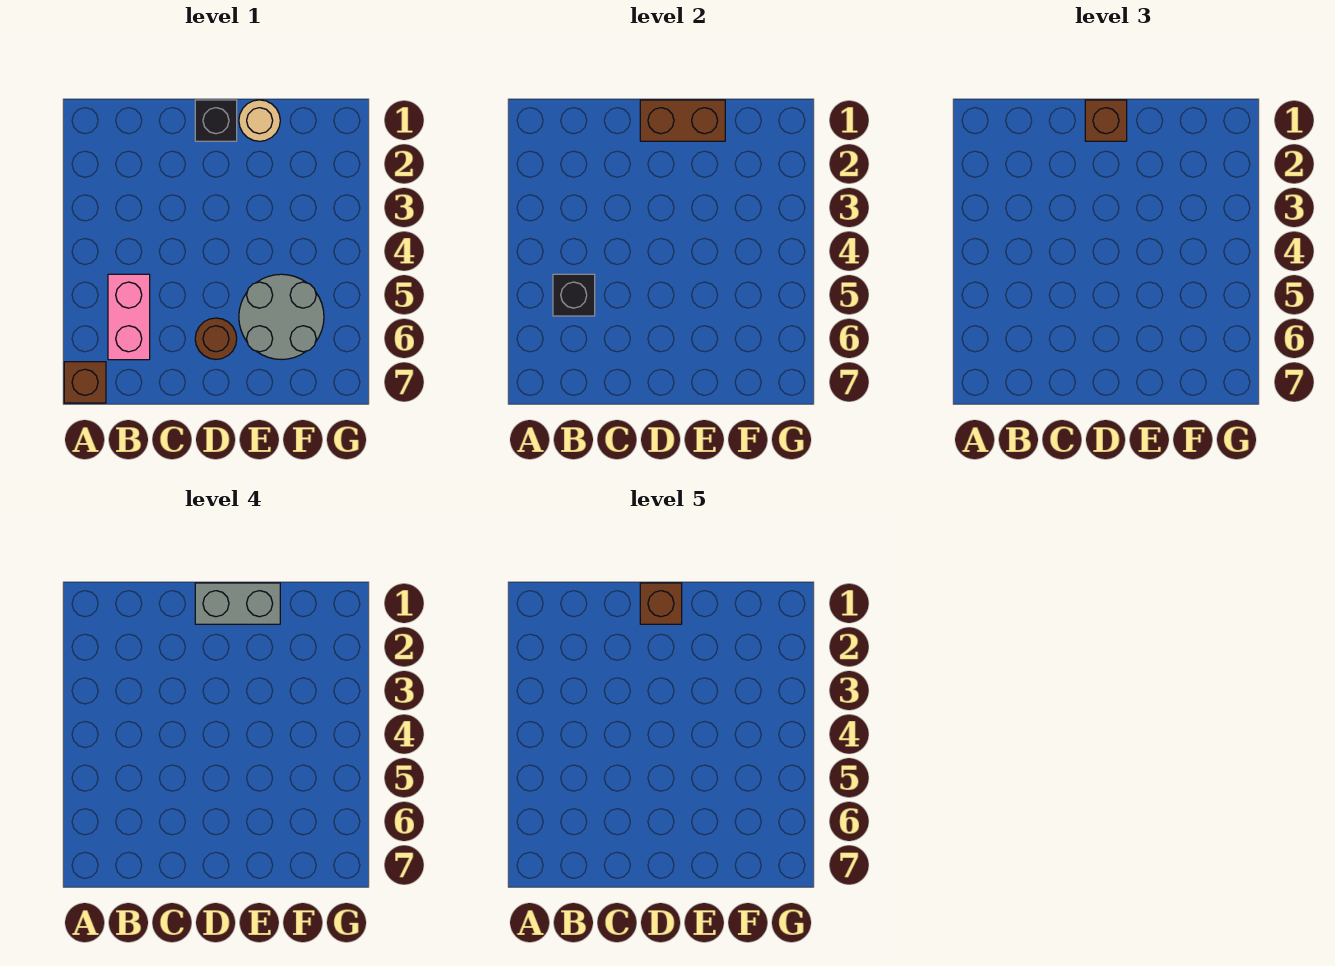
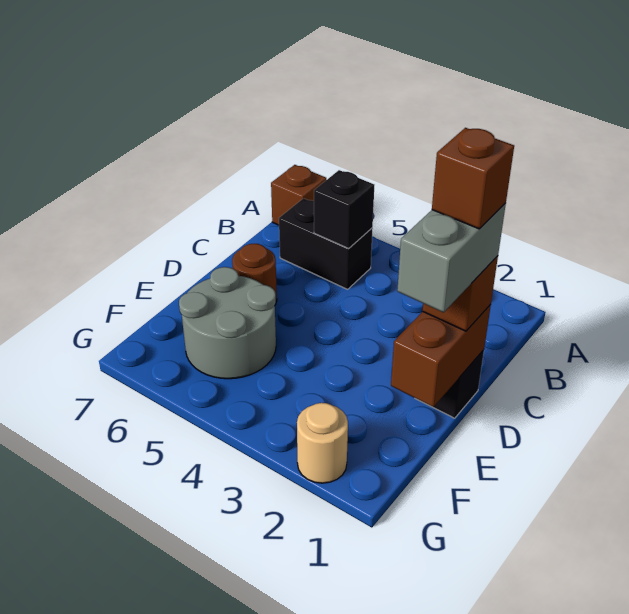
pink 1x2 brick [108,274,150,360] -> black 1x2 brick [279,198,373,289]
tan 1x1 round brick [239,100,280,141] -> tan 1x1 round brick moved to [297,403,348,483]

